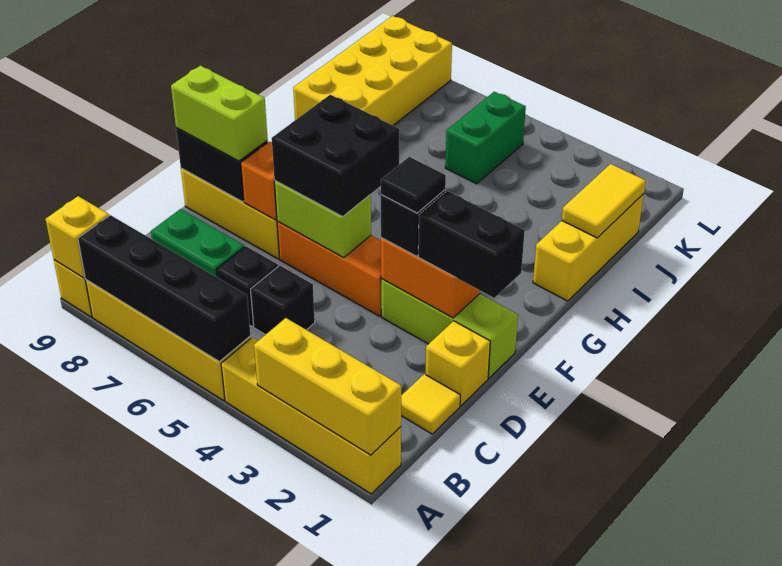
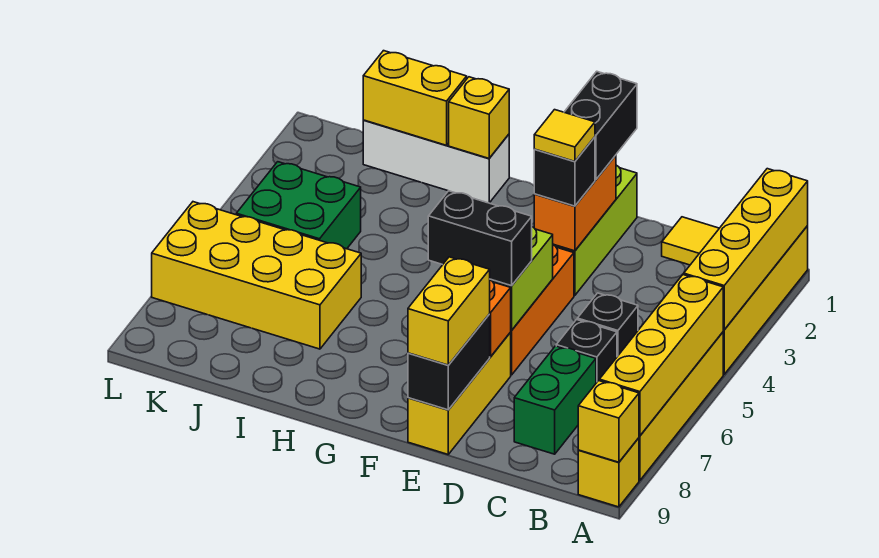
yellow 1x3 brick [254,318,401,455] -> yellow 1x4 brick [684,169,808,330]
black 1x4 brick [78,215,251,361] -> yellow 1x4 brick [599,275,723,436]
yellow 1x1 brick [426,321,490,406] -> yellow 1x1 brick moved to [449,77,509,158]
black 1x1 tile [381,157,446,213] -> yellow 1x1 tile [534,110,595,161]
black 2x2 brick [272,95,399,217] -> black 1x2 brick [428,191,532,286]
lime 1x2 brick [171,66,268,161] -> yellow 1x2 brick [408,257,490,365]
yellow 1x3 brick [533,194,644,301] -> white 1x3 brick [363,120,509,203]
yellow 1x2 tile [562,164,646,238] -> yellow 1x2 brick [363,51,467,145]
yellow 2x4 brick [293,16,452,125] -> yellow 2x4 brick moved to [152,202,361,349]
green 1x2 brick [445,92,526,184] -> green 2x2 brick [236,162,361,249]

